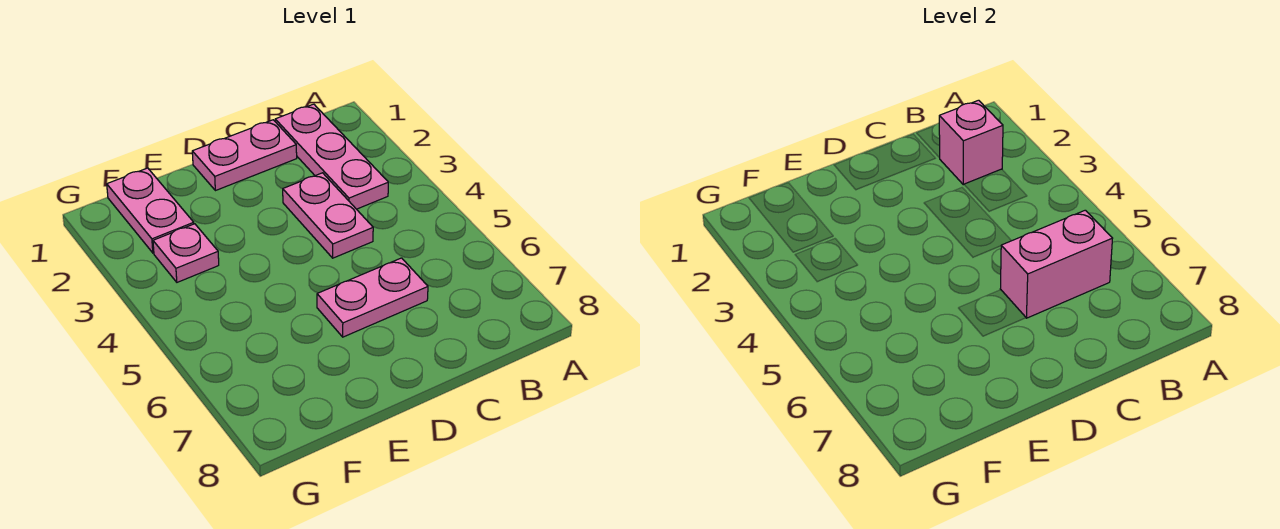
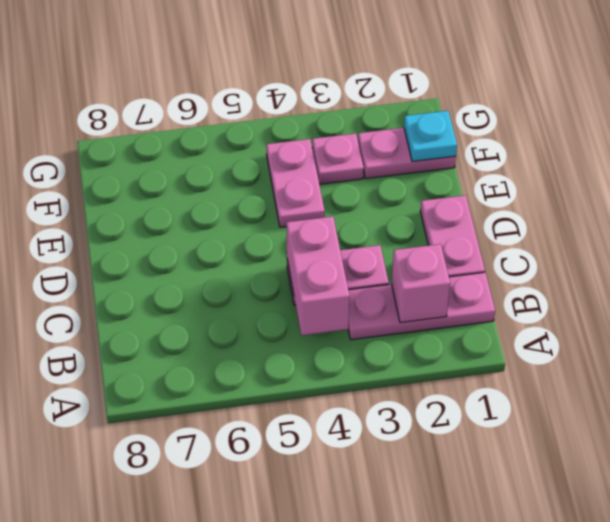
pink 1x2 brick [1000,210,1113,318] -> pink 1x2 brick moved to [286,216,349,335]
pink 1x2 plate [317,258,428,337] -> pink 1x2 plate moved to [266,139,325,227]
none -> cyan 1x1 plate [404,111,457,162]

